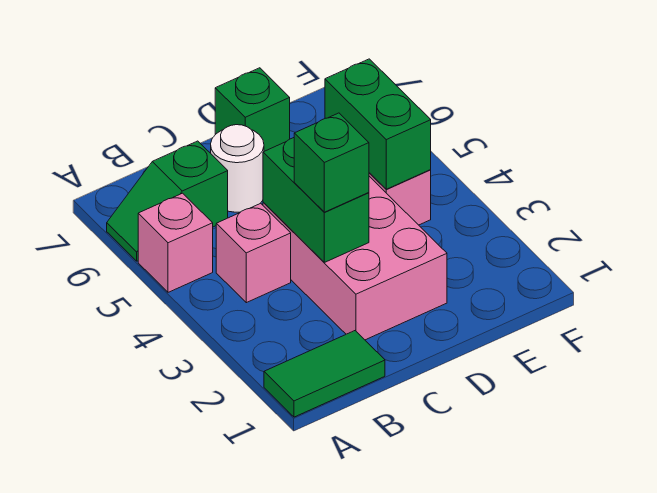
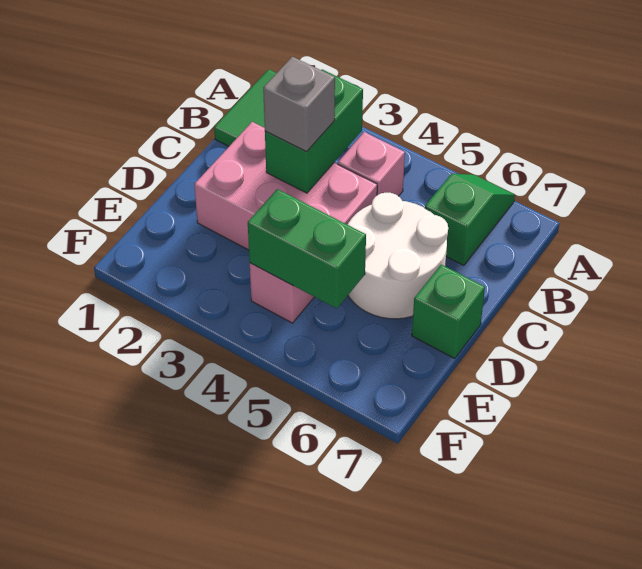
pink 1x1 brick [138,193,213,292] -> none
green 1x2 brick [263,138,369,262] -> green 1x2 brick turned to [265,69,363,193]
green 1x1 brick [294,113,369,212] -> grey 1x1 brick [263,57,335,152]
white 1x1 round brick [211,125,264,212] -> white 2x2 round brick [348,193,448,319]

